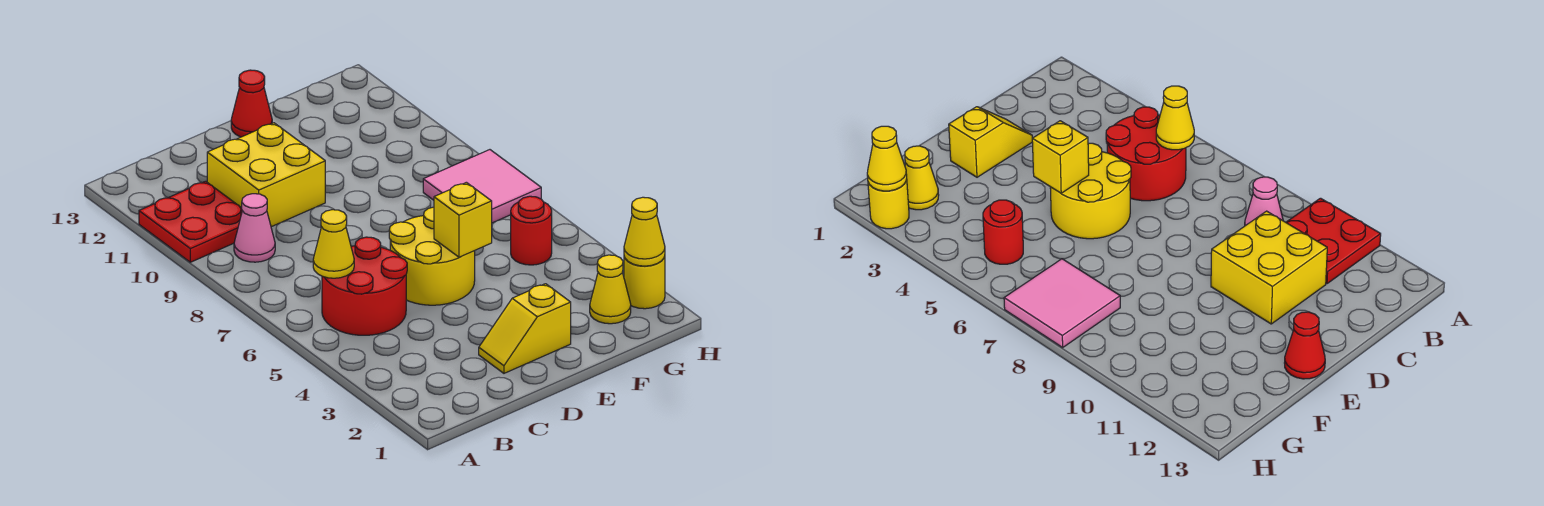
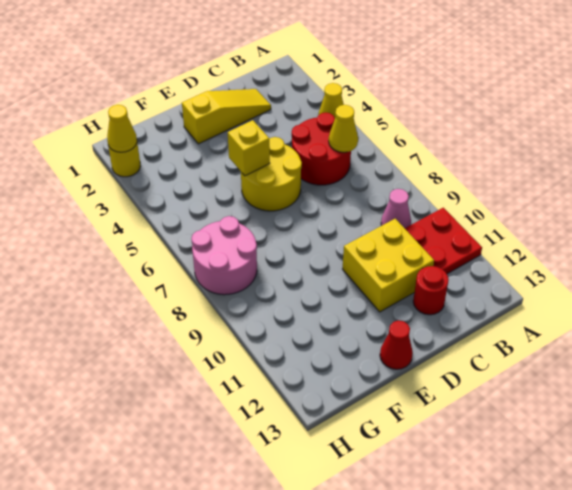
yellow 1x2 slope [479,284,571,373] -> yellow 1x3 slope [182,89,271,144]
yellow 1x1 cone [590,255,631,324] -> yellow 1x1 cone moved to [318,83,344,118]
red 1x1 round brick [511,196,552,265] -> red 1x1 round brick moved to [413,266,449,315]
pink 2x2 tile [423,150,541,223] -> pink 2x2 round brick [191,216,257,295]

